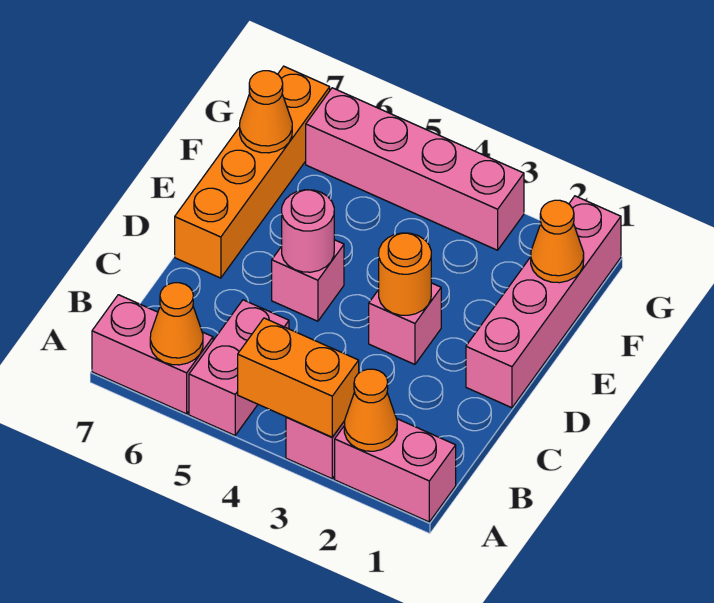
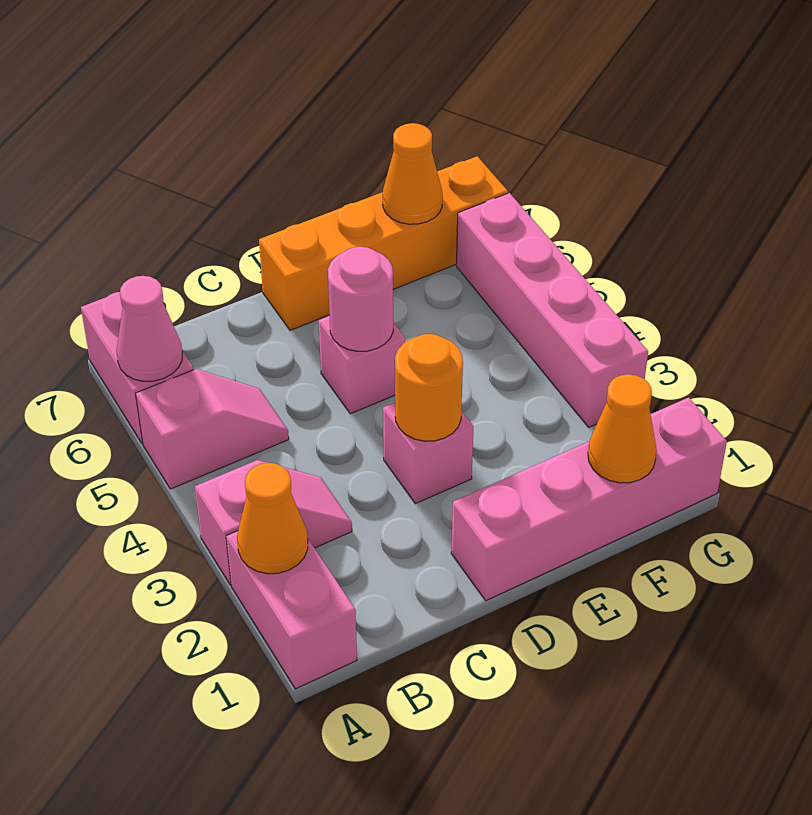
orange 1x2 brick [238,318,359,437] -> none
pink 1x2 brick [189,300,289,435] -> pink 1x2 slope [136,369,289,489]
orange 1x1 cone [150,283,203,365] -> pink 1x1 cone [117,276,182,381]

